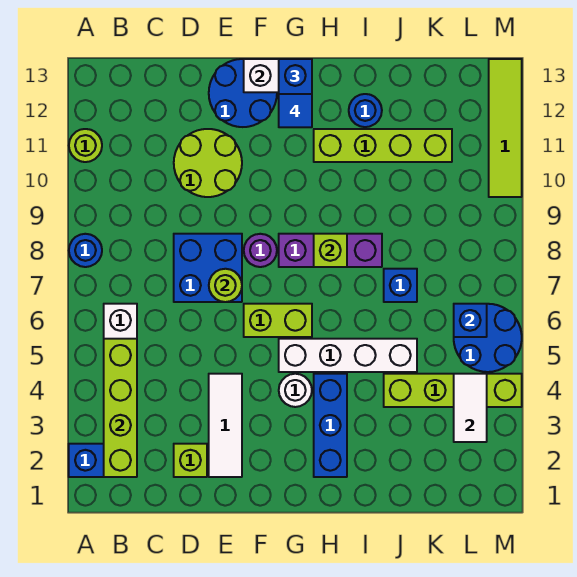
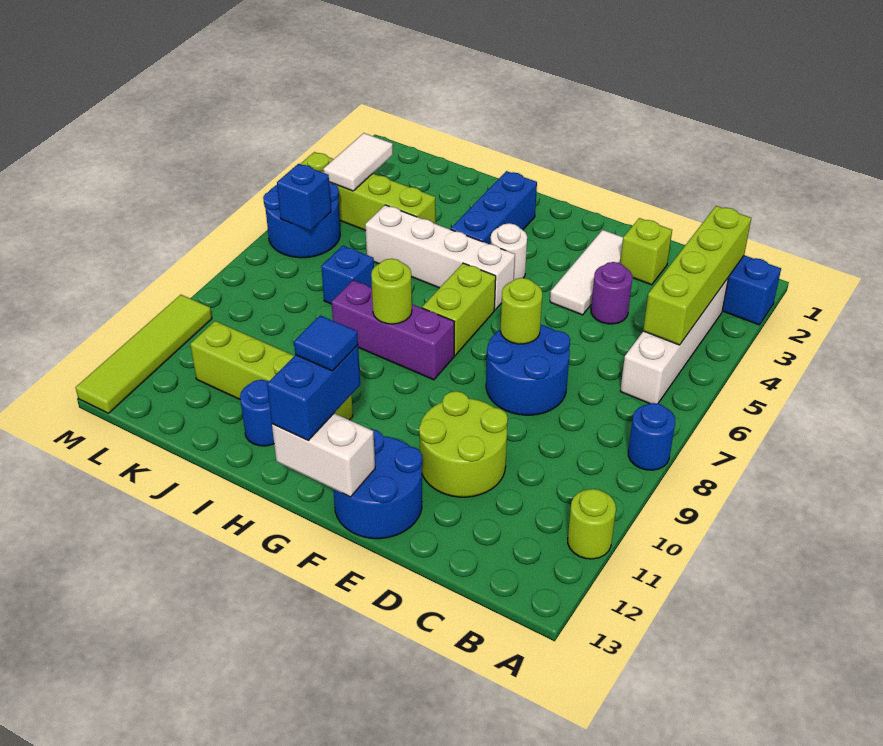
blue 2x2 brick [174,234,242,302] -> blue 2x2 round brick [486,325,570,415]
lime 1x2 brick [244,304,312,337] -> lime 1x2 brick turned to [422,263,496,356]
purple 1x1 round brick [244,234,277,267] -> purple 1x1 round brick moved to [591,262,632,324]
lime 1x1 brick [314,234,347,267] -> lime 1x1 round brick [371,259,412,324]

